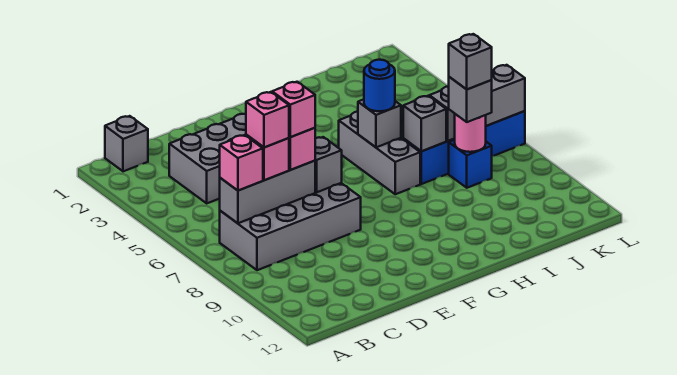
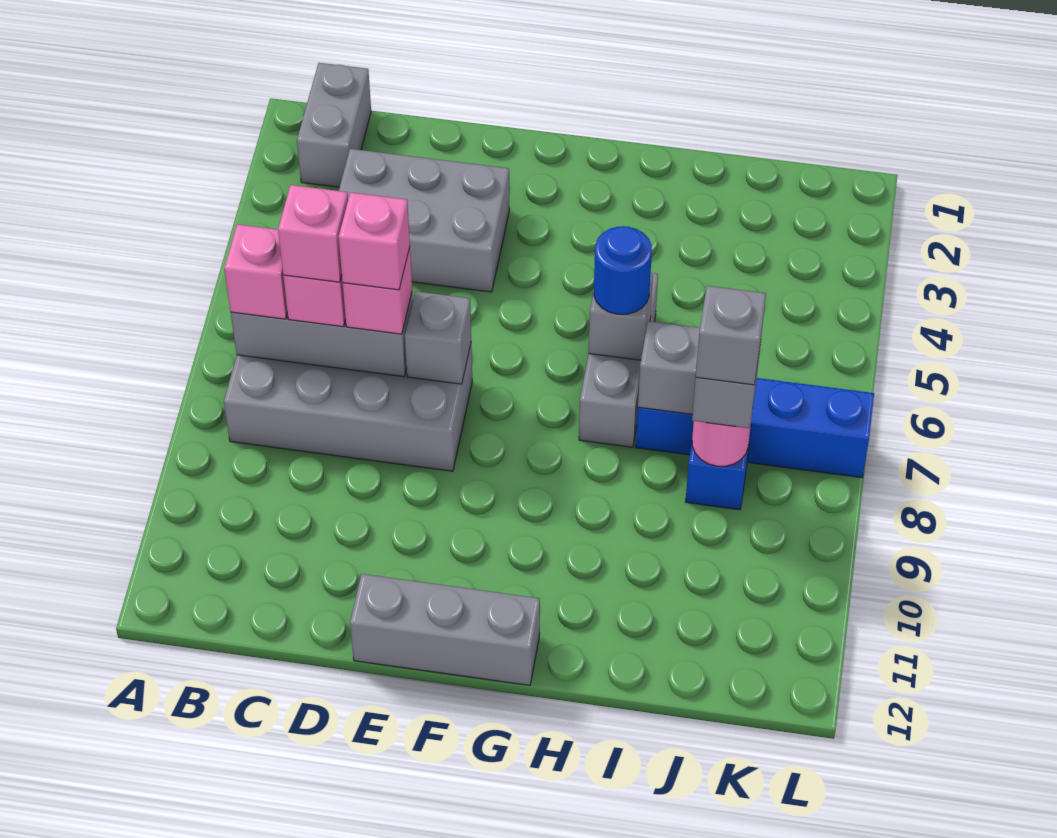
grey 1x1 brick [105,116,148,171] -> grey 1x2 brick [297,63,371,187]
grey 1x3 brick [429,65,525,141] -> grey 1x3 brick moved to [350,574,540,685]

